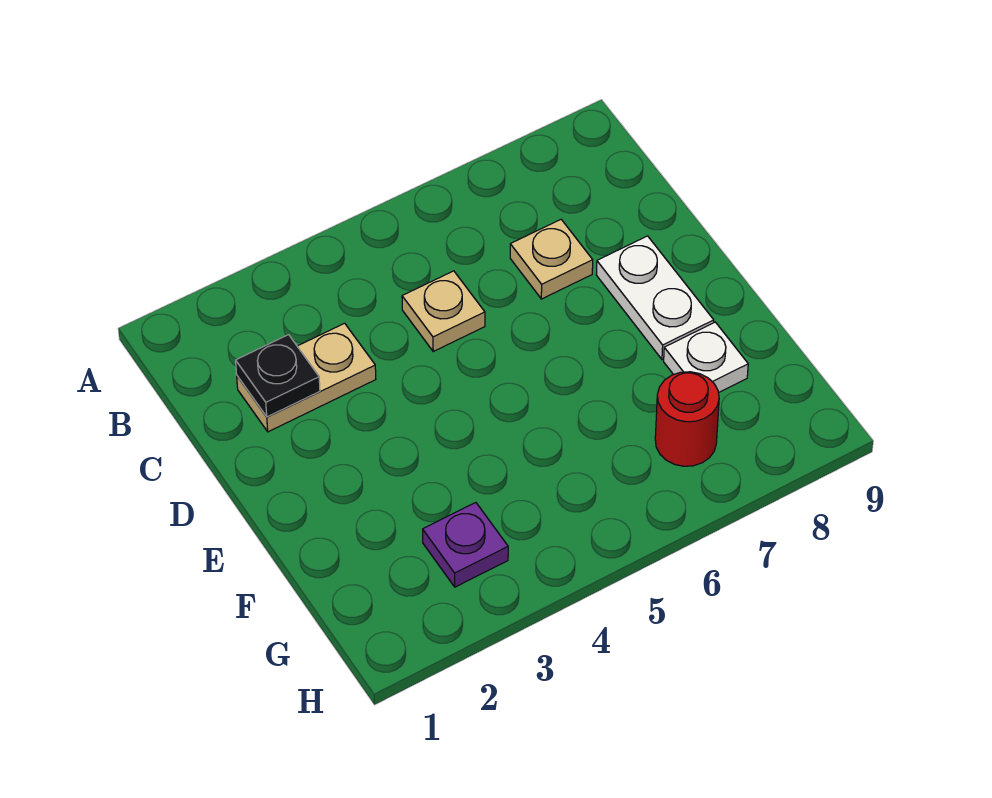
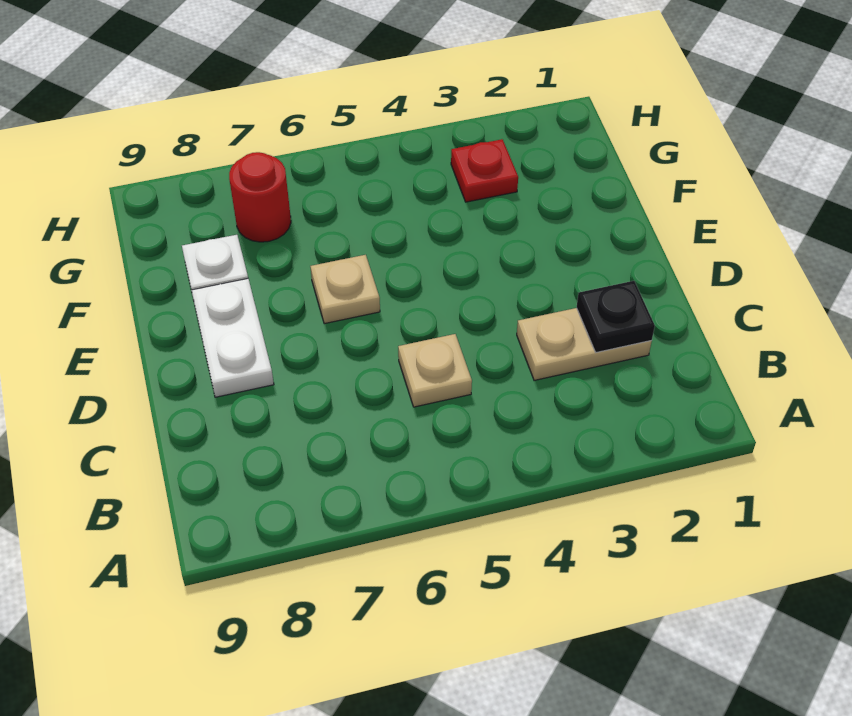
tan 1x1 plate [510,220,593,299] -> tan 1x1 plate moved to [310,255,380,324]
purple 1x1 plate [423,503,508,587] -> red 1x1 plate [451,139,518,202]

